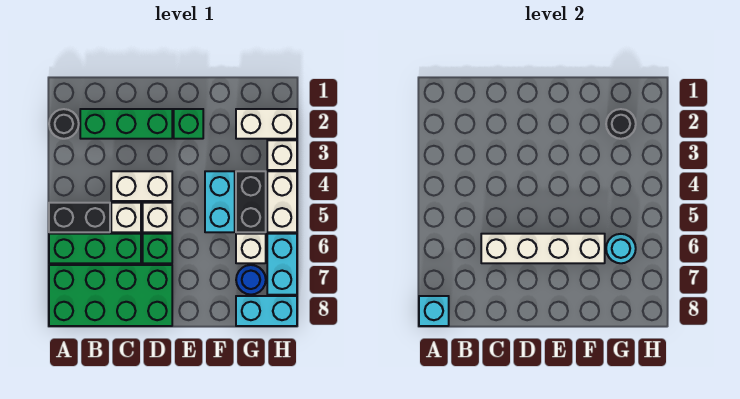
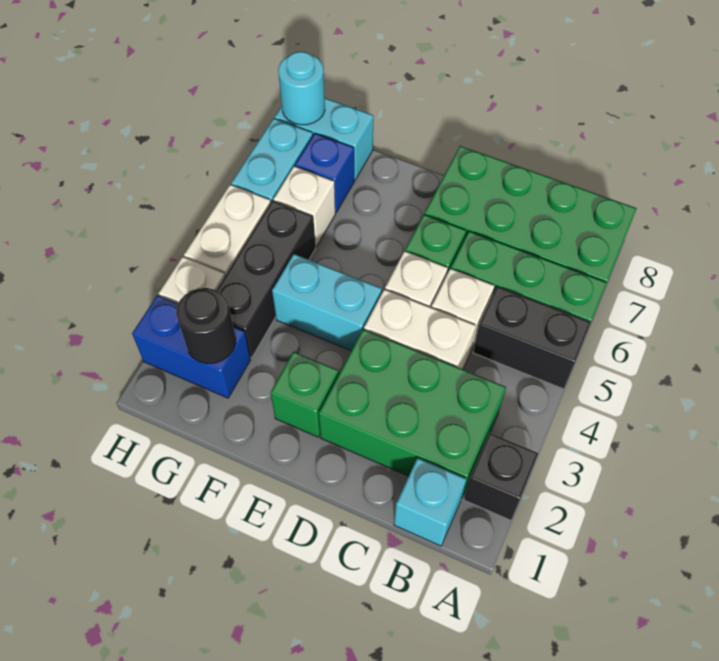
black 1x1 round brick [49,109,79,139] -> black 1x1 brick [464,433,539,520]
cyan 1x1 brick [419,296,449,326] -> cyan 1x1 brick moved to [394,458,466,546]
green 1x3 brick [80,109,172,139] -> green 2x3 brick [319,329,506,499]
white 1x4 brick [481,234,605,263] -> none
cyan 1x2 brick [205,171,235,232] -> cyan 1x2 brick turned to [272,254,382,351]
white 1x2 brick [236,109,297,139] -> blue 1x2 brick [132,295,251,398]
black 1x2 brick [236,171,266,232] -> black 1x3 brick [216,201,316,358]
cyan 1x1 round brick [606,234,636,263] -> cyan 1x1 round brick moved to [278,52,325,125]
blue 1x1 round brick [236,265,266,295] -> blue 1x1 brick [295,133,355,213]

